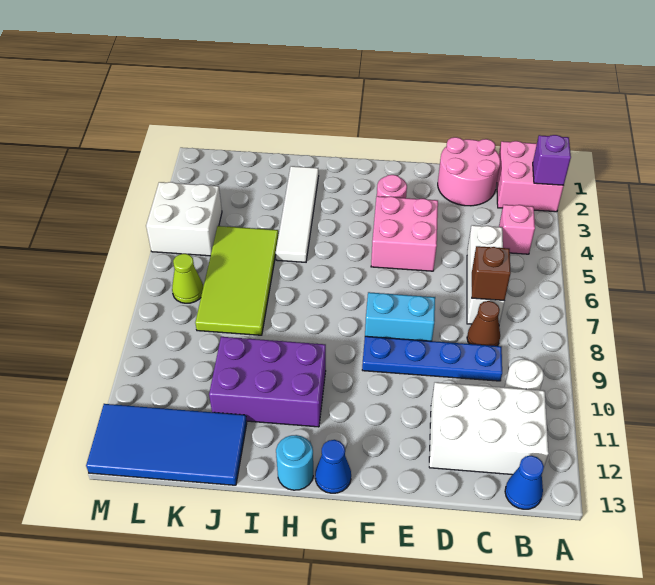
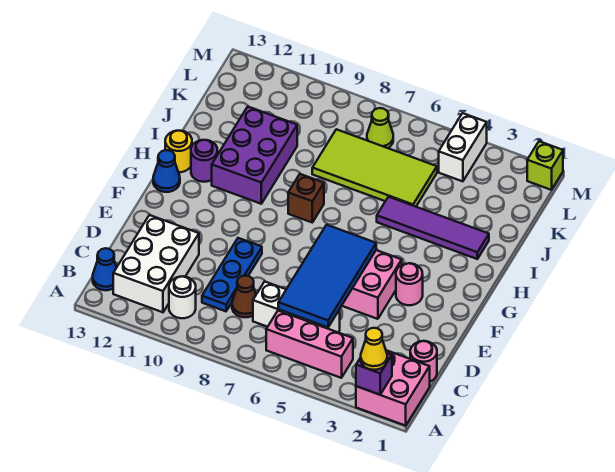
none -> yellow 1x1 cone [361,328,387,370]
pink 1x1 brick [499,205,535,254] -> pink 1x3 brick [266,311,353,378]
pink 2x2 round brick [438,137,500,206] -> pink 1x1 round brick [410,341,437,382]
brown 1x1 brick [472,246,511,301] -> brown 1x1 brick moved to [288,174,324,222]
blue 1x4 plate [362,336,502,381] -> blue 1x3 plate [202,238,262,311]
cyan 1x2 brick [365,292,435,341] -> none
none -> purple 1x1 round brick [191,140,218,182]
cyan 1x1 round brick [276,435,313,490] -> yellow 1x1 round brick [165,131,192,172]
white 1x4 tile [276,166,319,262] -> purple 1x4 tile [377,197,489,259]
blue 2x4 tile [86,404,247,485] -> blue 2x4 tile moved to [278,225,376,327]
white 2x2 brick [146,182,222,256] -> white 1x2 brick [439,113,487,181]
none -> lime 1x1 brick [527,141,563,190]

